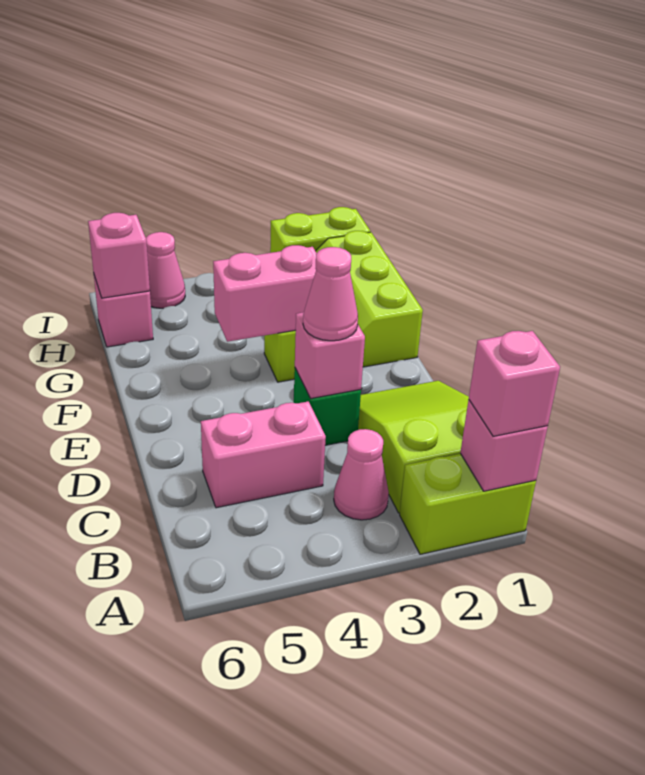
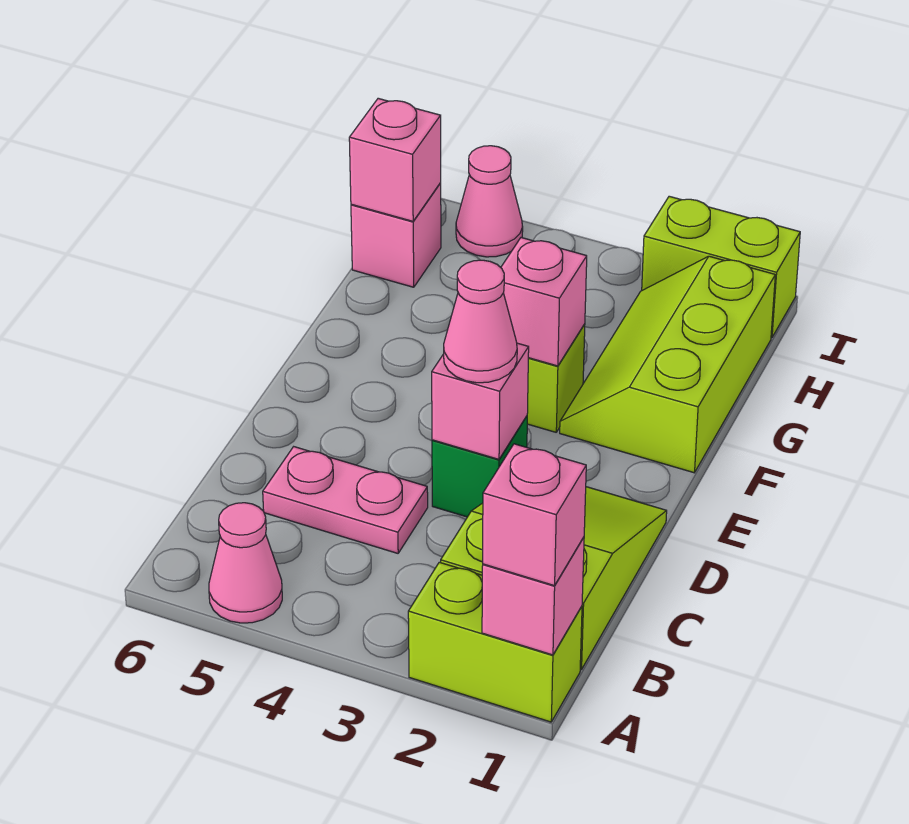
pink 1x1 cone [334,429,389,520] -> pink 1x1 cone moved to [209,503,282,623]
pink 1x2 brick [201,401,326,508] -> pink 1x2 plate [263,447,428,553]
pink 1x2 brick [213,245,317,342] -> pink 1x1 brick [501,238,587,366]

